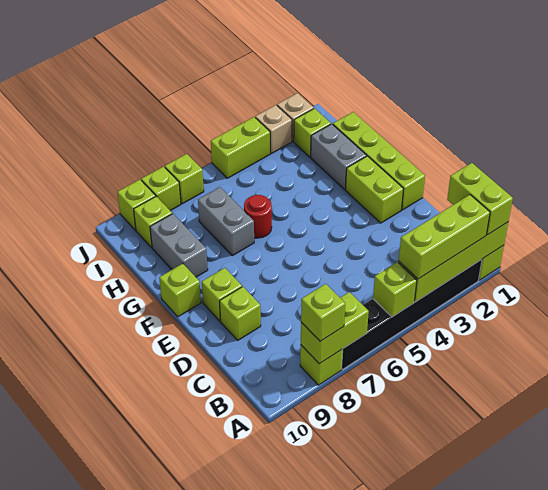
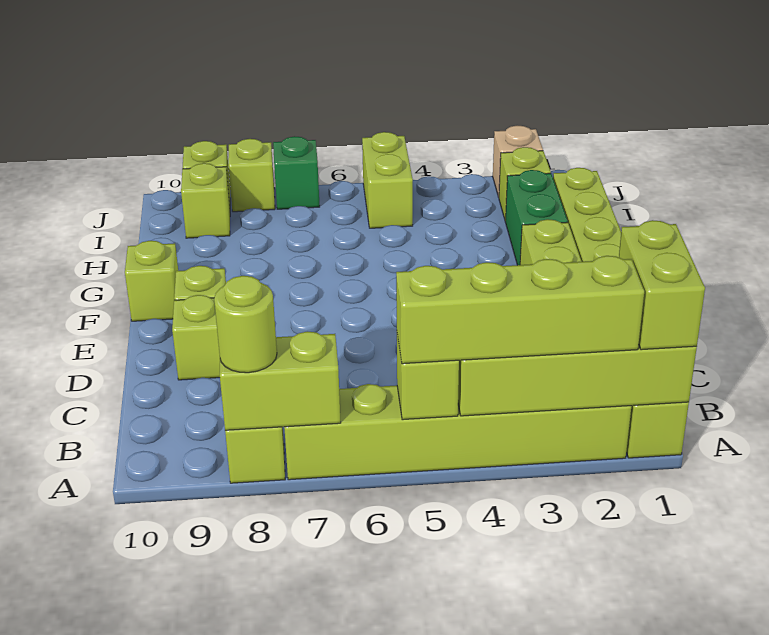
black 1x6 brick [342,259,482,369] -> lime 1x6 brick [284,384,631,480]
lime 1x3 brick [399,195,490,279] -> lime 1x4 brick [396,256,644,364]
lime 1x1 brick [301,284,345,341] -> lime 1x1 round brick [214,276,277,373]
grey 1x2 brick [311,124,367,189] -> green 1x2 brick [505,170,568,265]
red 1x1 round brick [244,195,272,238] -> none
grey 1x2 brick [198,187,254,256] -> none
grey 1x2 brick [150,214,208,277] -> none
tan 1x1 brick [255,105,292,154] -> none
lime 1x2 brick [211,117,270,178] -> lime 1x2 brick turned to [362,132,413,228]
lime 1x1 brick [165,154,204,204] -> green 1x1 brick [273,136,320,209]

